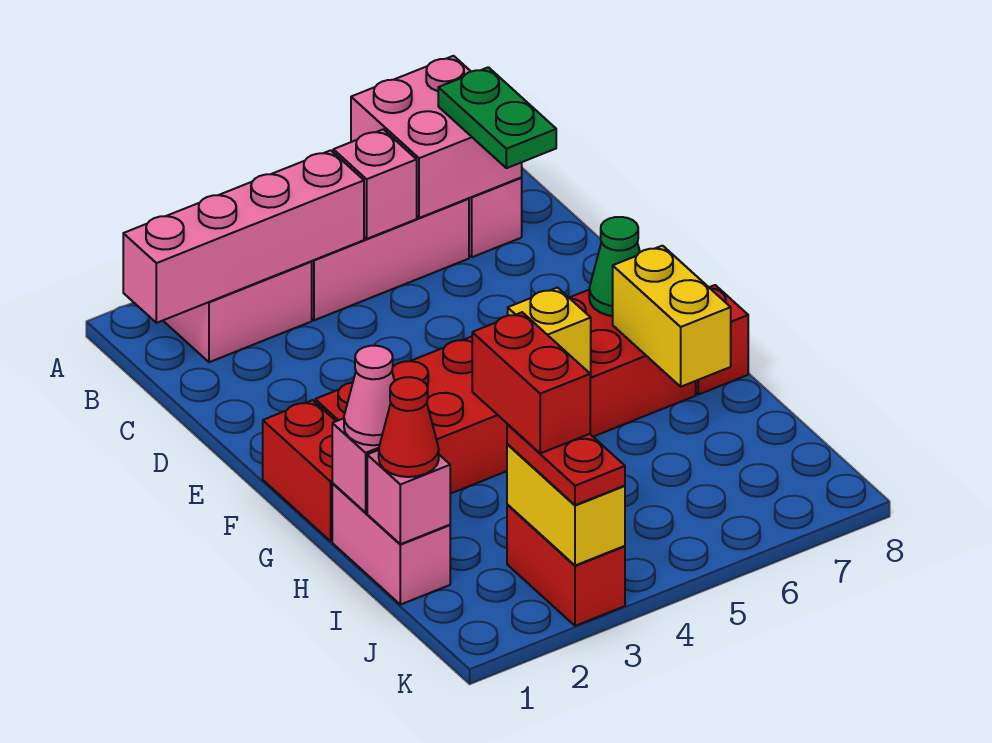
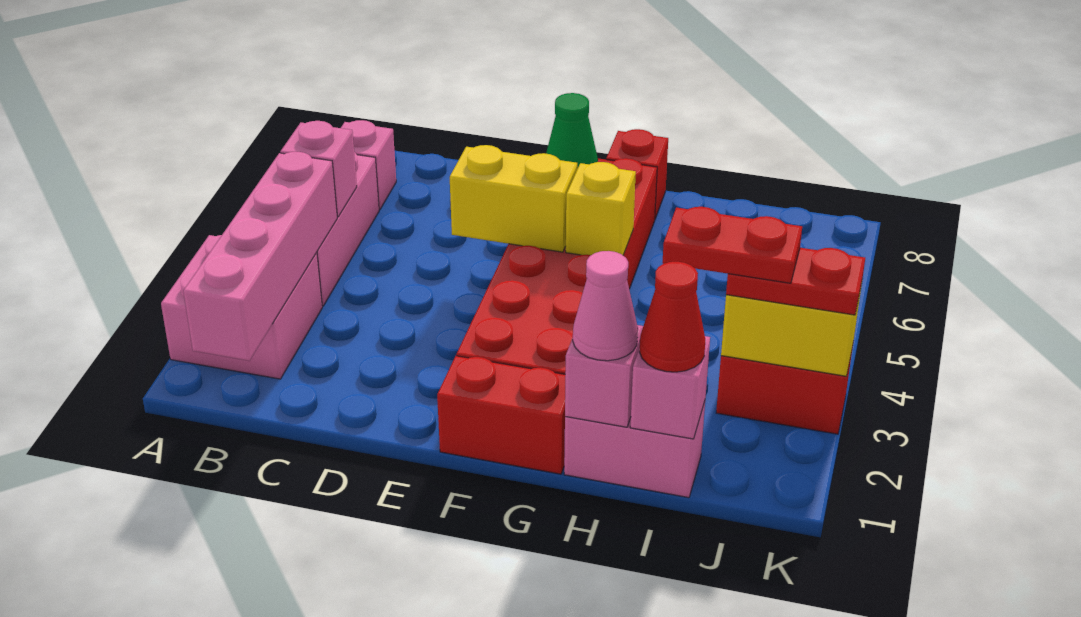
pink 2x2 brick [351,56,522,218] -> none
green 1x2 plate [438,67,556,168] -> none
yellow 1x2 brick [613,246,731,387] -> yellow 1x2 brick moved to [450,145,577,252]
red 1x2 brick [472,312,590,453] -> red 1x2 plate [662,207,802,283]

